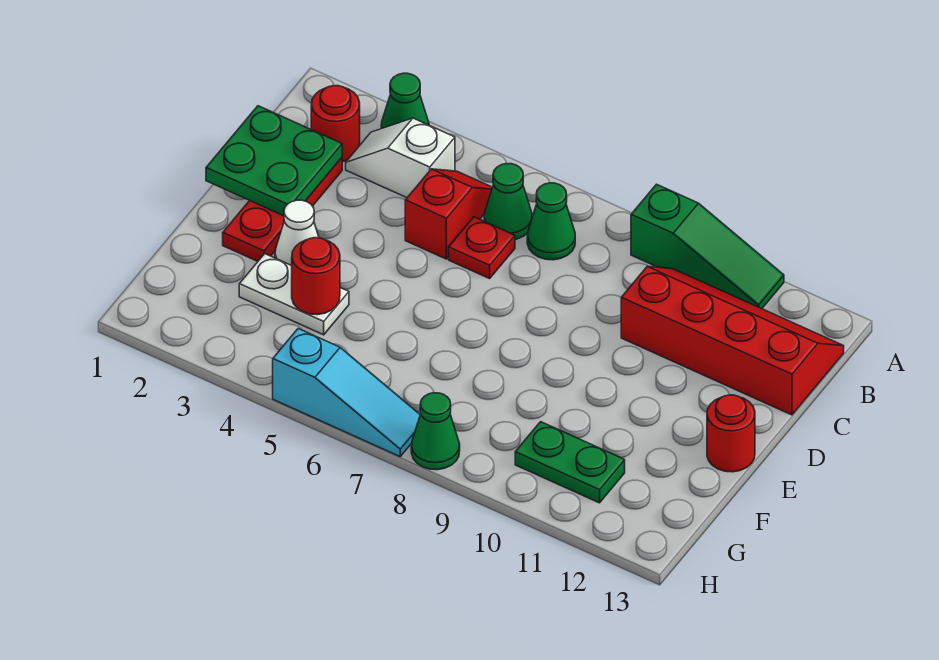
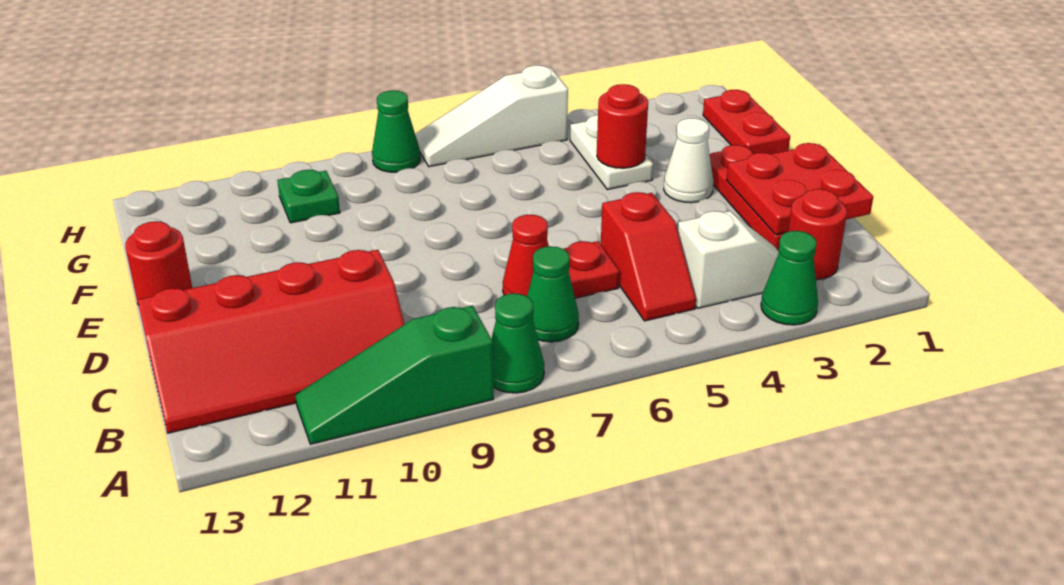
green 1x1 cone [484,164,532,239] -> green 1x1 cone moved to [492,293,544,393]
green 2x2 plate [206,106,342,216] -> red 2x2 plate [726,143,873,235]
none -> red 1x1 cone [503,215,549,296]
none -> red 1x2 plate [703,90,790,154]
white 1x2 plate [239,254,349,335] -> white 1x2 plate turned to [570,115,653,190]
green 1x2 plate [515,422,625,503] -> green 1x1 plate [277,170,340,223]
cyan 1x3 slope [273,329,420,457] -> white 1x3 slope [415,65,568,167]

